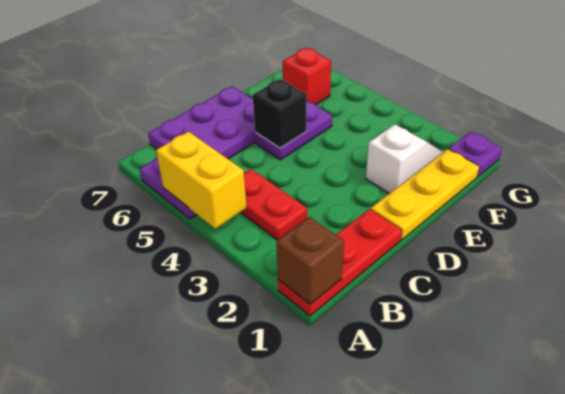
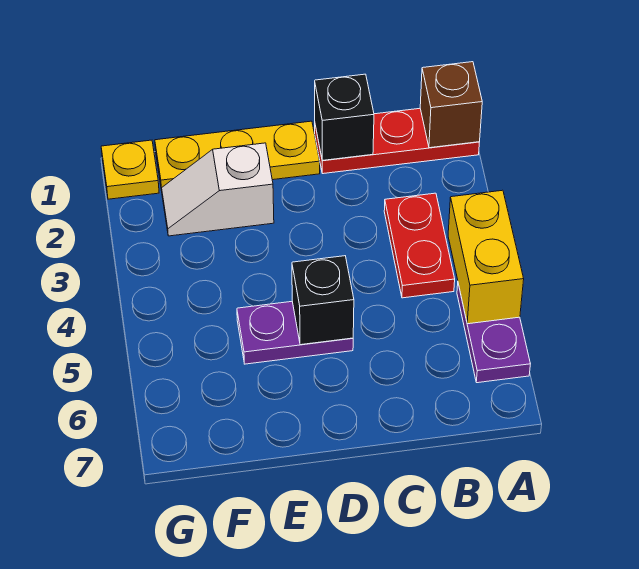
purple 2x3 plate [148,86,256,159] -> none
none -> black 1x1 brick [315,74,374,160]
red 1x1 brick [282,48,331,105] -> none
purple 1x1 plate [448,131,502,177] -> yellow 1x1 plate [101,140,159,199]

